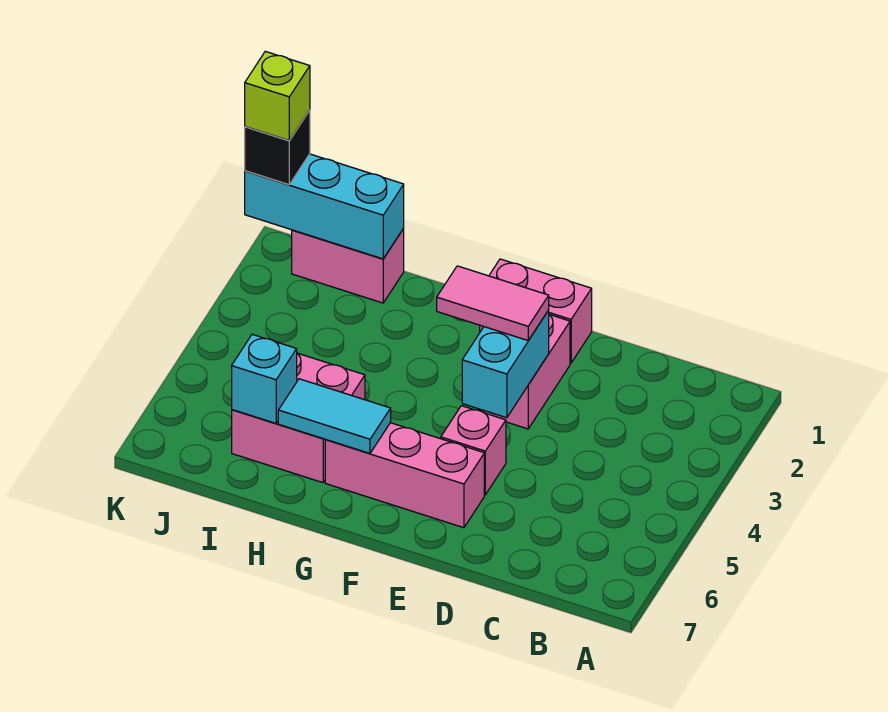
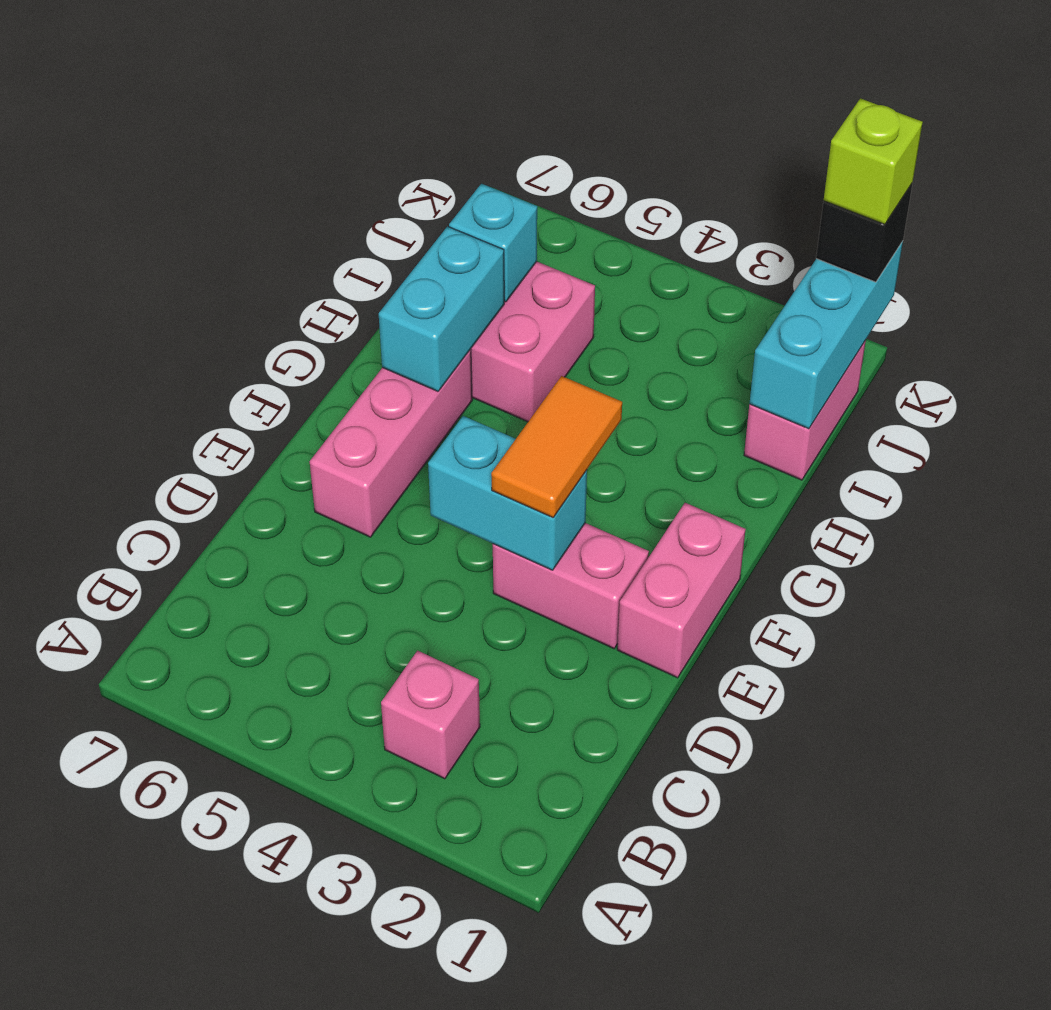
pink 1x2 tile [437,266,549,340] -> orange 1x2 tile [491,376,622,518]
pink 1x1 brick [441,406,506,495] -> pink 1x1 brick moved to [381,651,480,779]
cyan 1x2 tile [278,379,391,453] -> cyan 1x2 brick [379,226,504,391]

